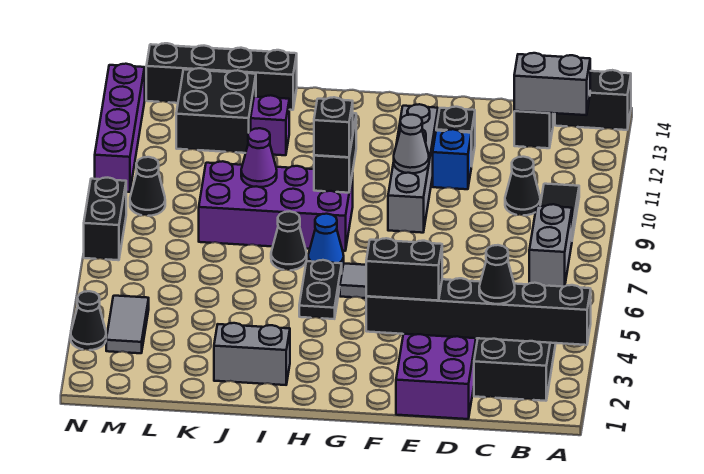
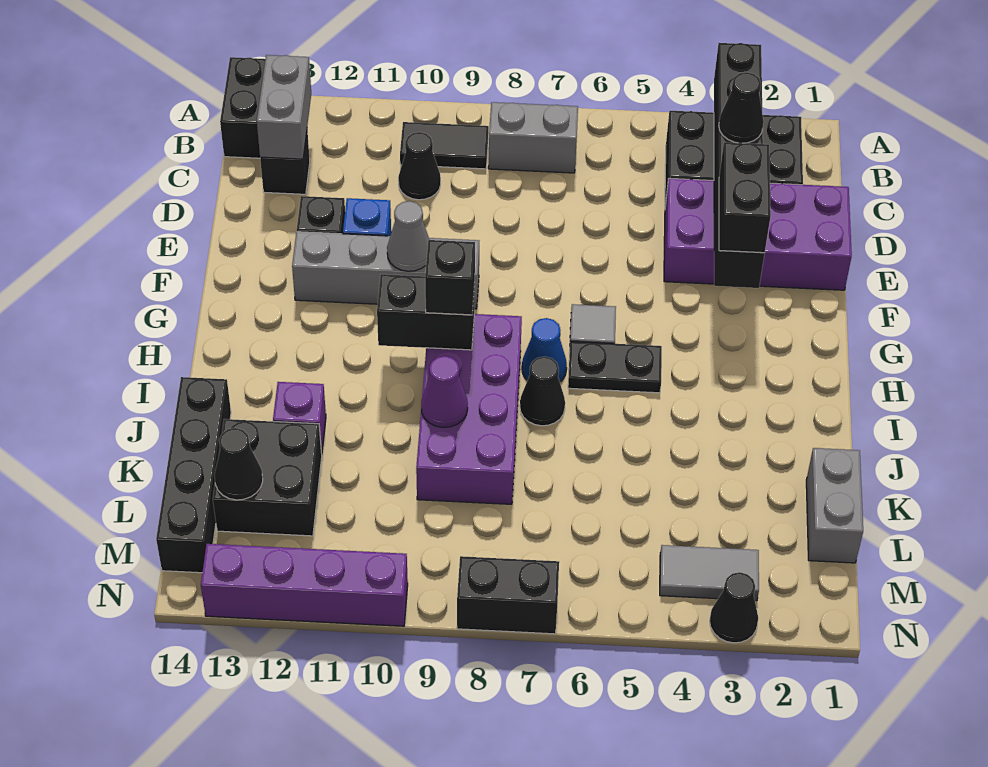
grey 1x2 brick [214,323,290,385] -> grey 1x2 brick moved to [806,448,863,563]
black 1x1 cone [130,157,165,216] -> black 1x1 cone moved to [215,428,263,500]

